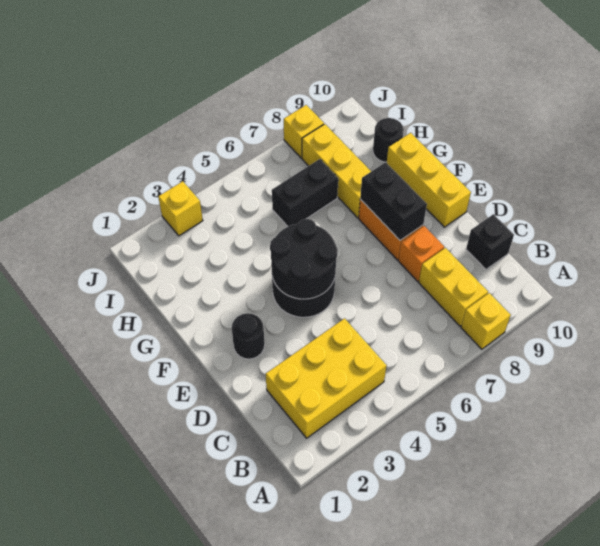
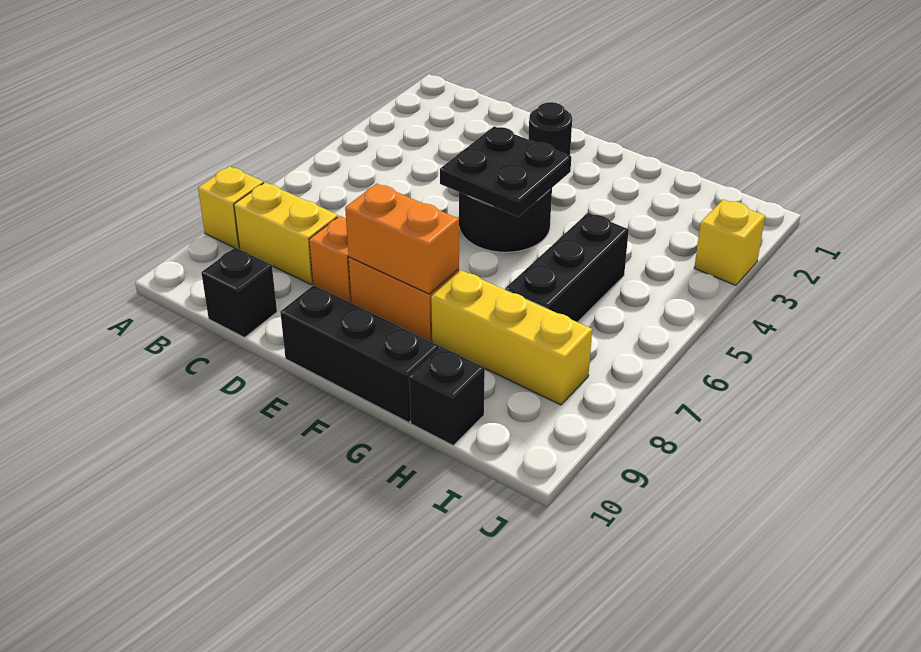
yellow 2x3 brick [266,318,387,438] -> none
black 2x2 round brick [270,219,338,299] -> black 2x2 plate [440,126,571,217]
black 1x2 brick [360,162,427,240] -> orange 1x2 brick [345,183,459,294]
yellow 1x3 brick [386,133,471,227] -> black 1x3 brick [280,285,439,422]
black 1x2 brick [272,159,338,226] -> black 1x3 brick [505,213,629,322]
black 1x1 round brick [373,118,404,162] -> black 1x1 brick [409,347,485,445]
yellow 1x1 brick [284,105,324,158] -> none

